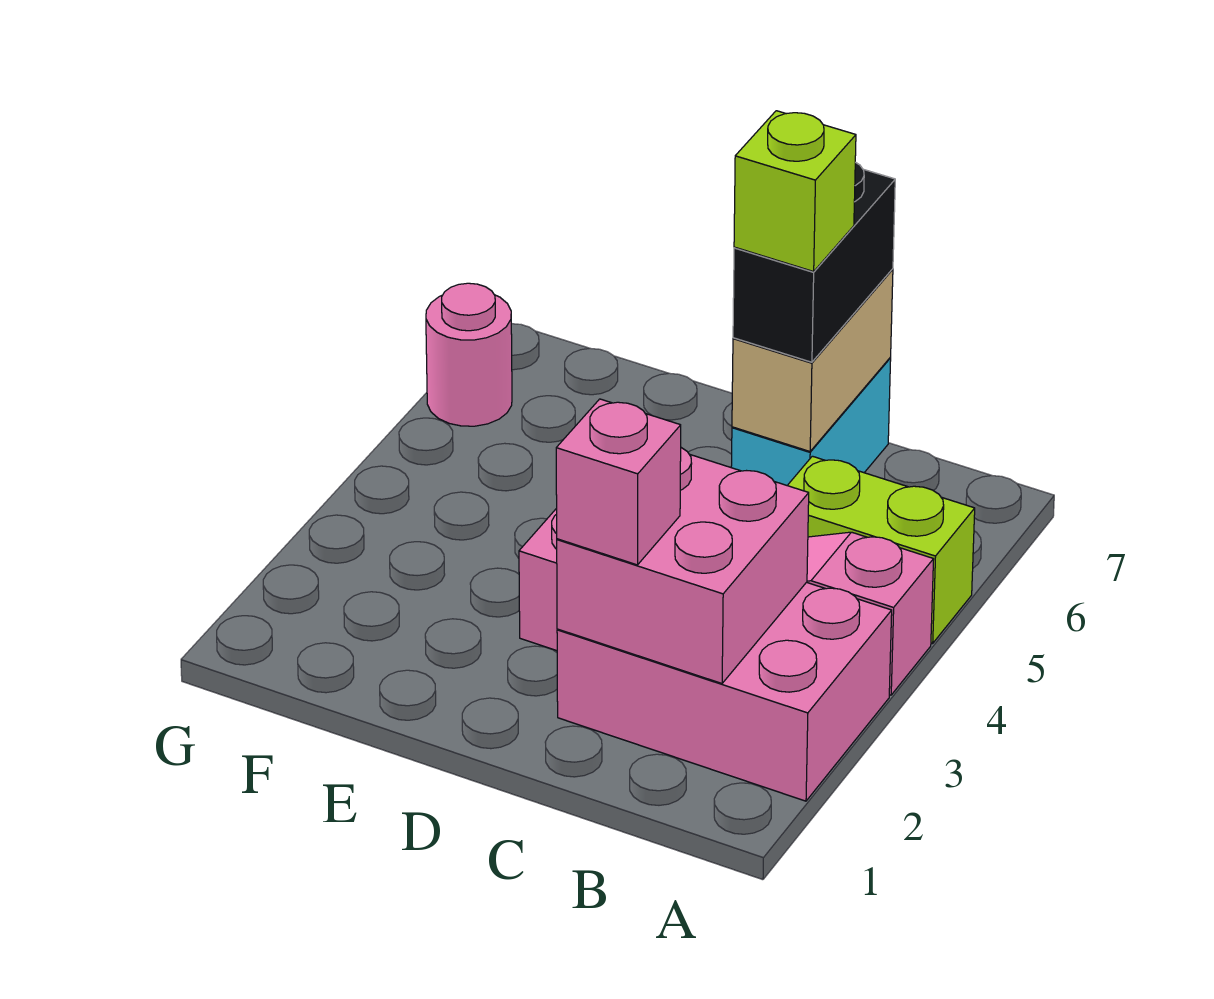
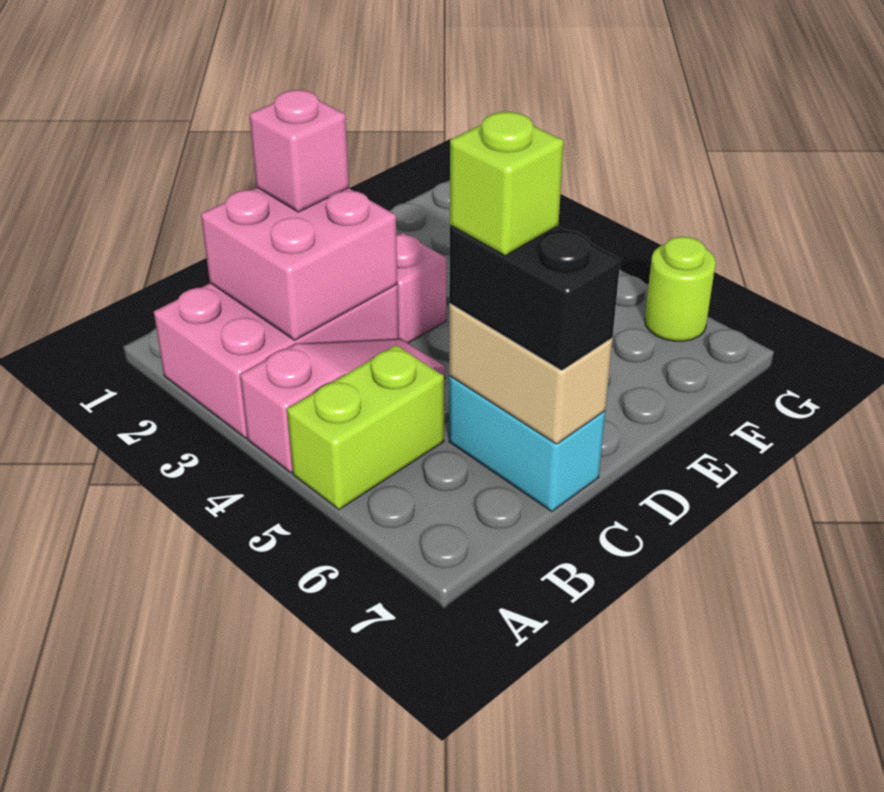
pink 1x1 round brick [426,283,512,426] -> lime 1x1 round brick [645,237,716,341]

